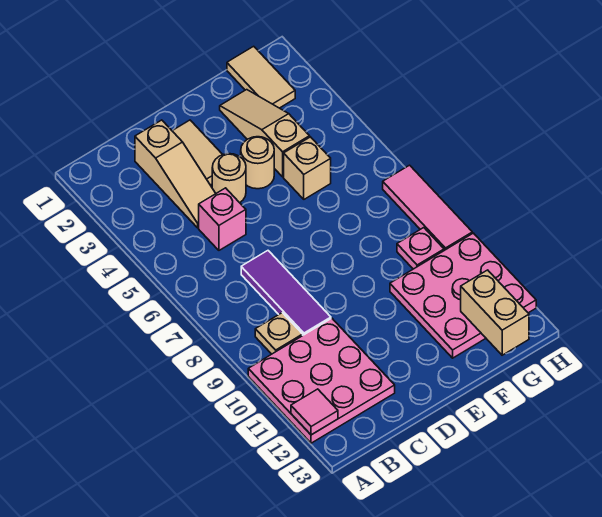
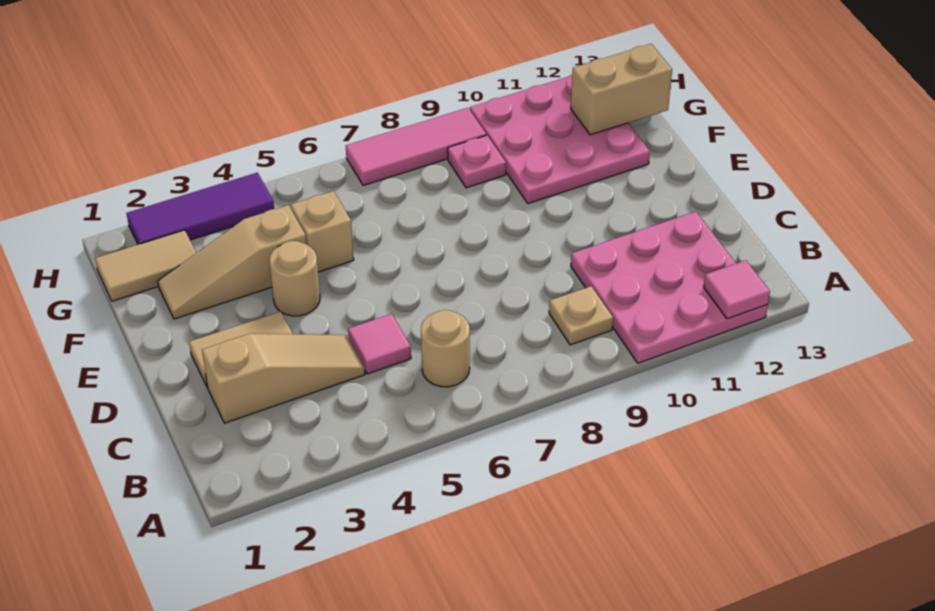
pink 1x1 brick [199,188,246,250] -> pink 1x1 tile [348,314,411,374]
purple 1x3 tile [241,251,331,335] -> purple 1x3 tile moved to [127,173,274,244]
tan 1x1 round brick [212,154,246,203] -> tan 1x1 round brick moved to [421,310,470,387]

